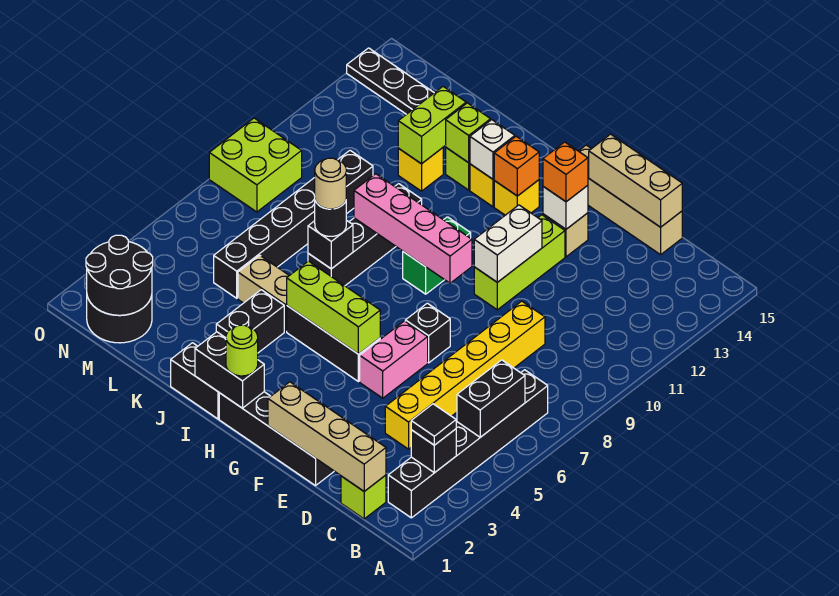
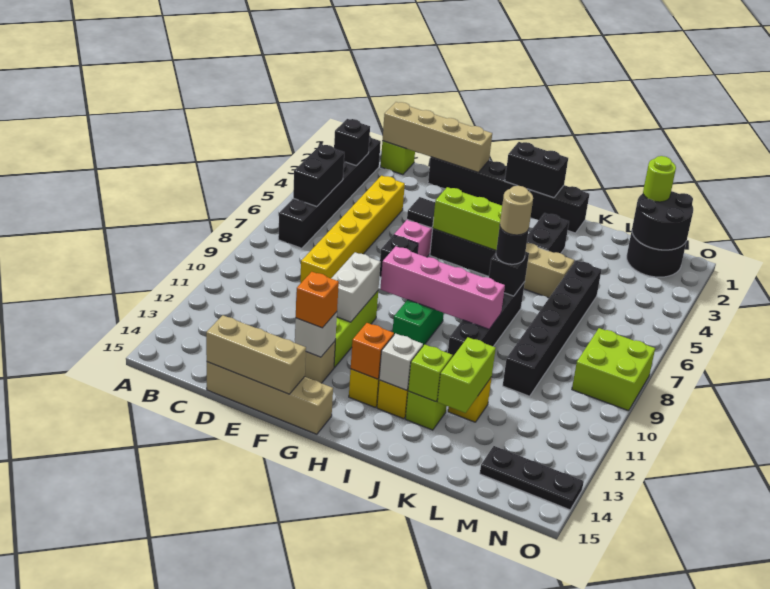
black 1x1 tile [411,404,456,445] -> black 1x1 tile moved to [407,197,435,228]
lime 1x1 round brick [226,325,258,376] -> lime 1x1 round brick moved to [643,156,676,202]

